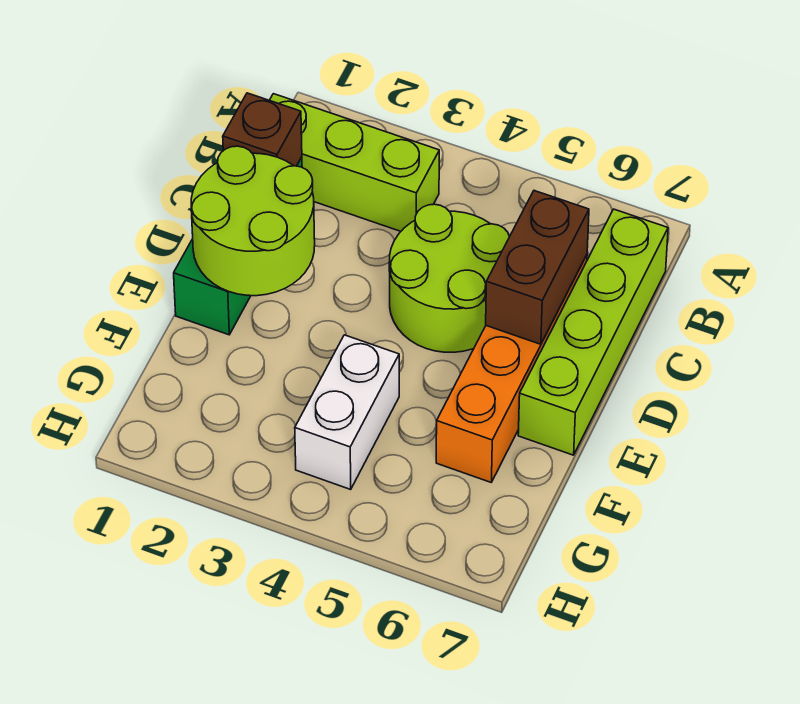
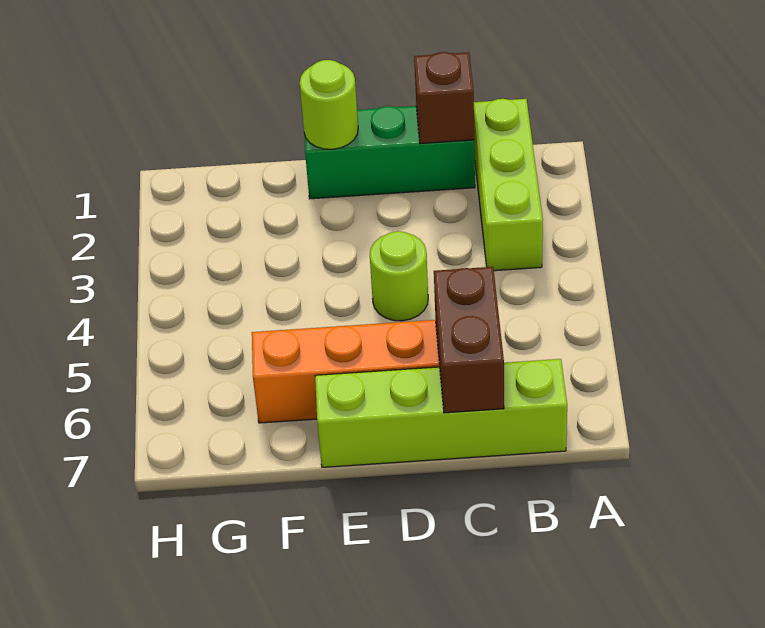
lime 2x2 round brick [389,204,510,352] -> lime 1x1 round brick [370,231,428,321]
brown 1x2 brick [486,191,589,344] -> brown 1x2 brick turned to [434,267,504,413]
lime 2x2 round brick [191,146,315,296] -> lime 1x1 round brick [300,60,358,149]
white 1x2 brick [295,335,399,489] -> none

